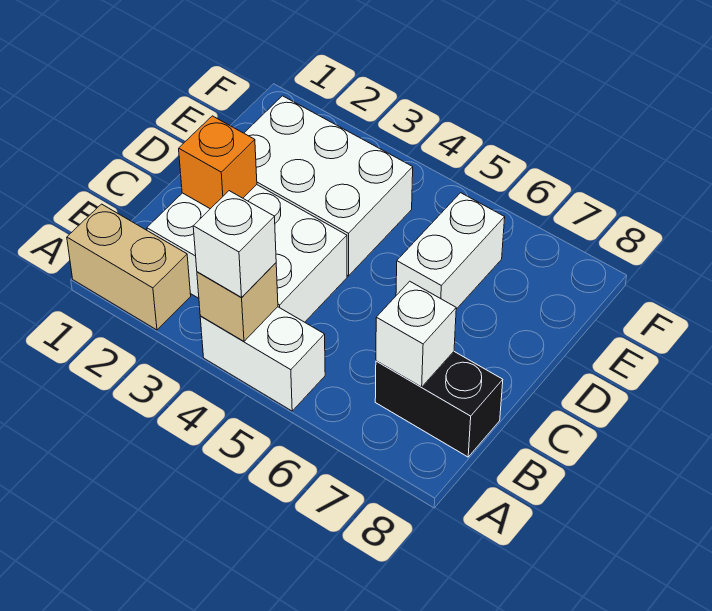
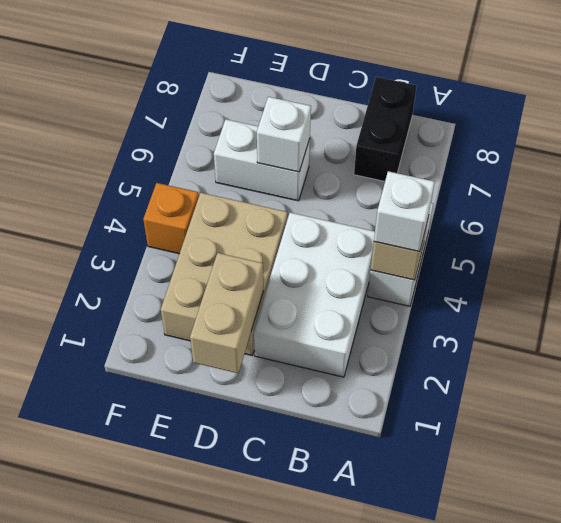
tan 1x2 brick [67,204,191,330] -> tan 1x2 brick moved to [190,253,263,373]
white 1x1 brick [376,281,456,387] -> white 1x1 brick moved to [257,97,311,172]
orange 1x1 brick [179,116,257,209] -> orange 1x1 brick moved to [143,183,199,254]
white 2x3 brick [244,96,413,276] -> tan 2x3 brick [161,193,287,355]

